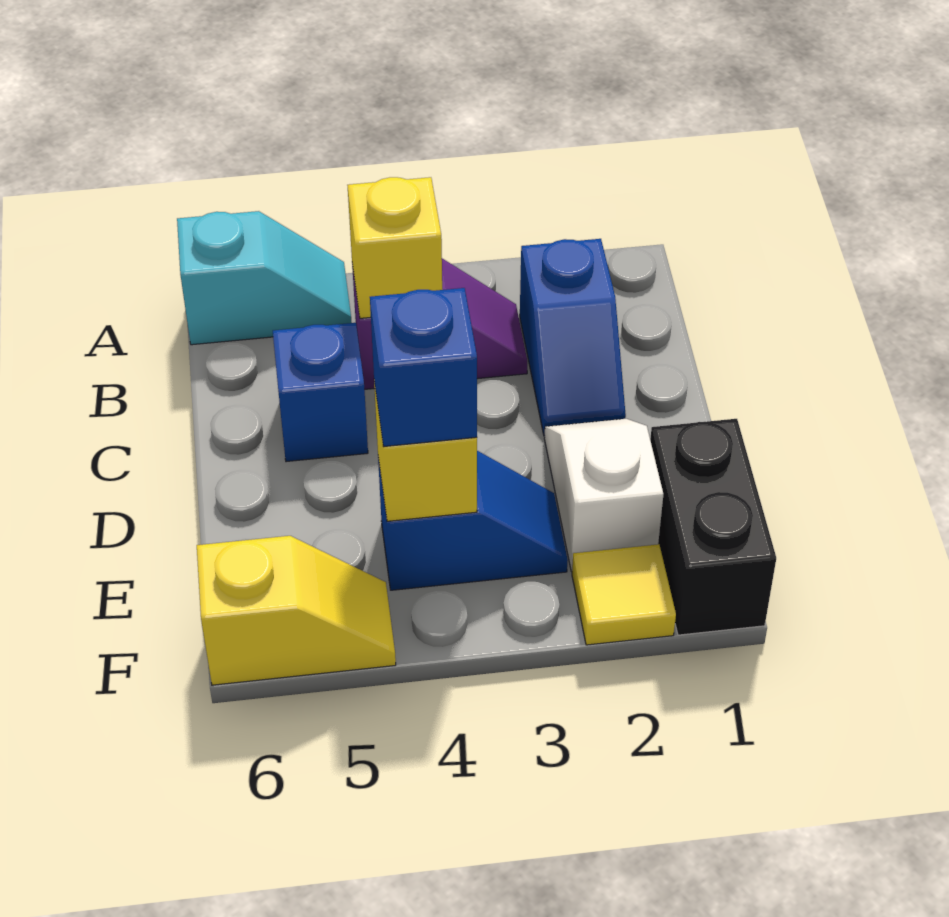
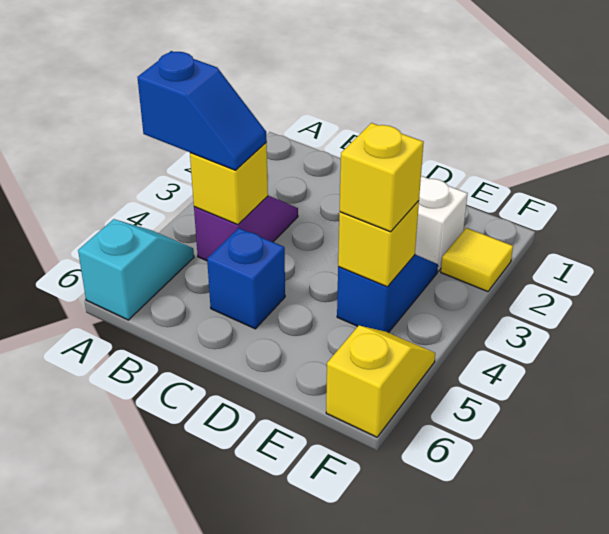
blue 1x2 slope [520,239,626,436] -> blue 1x2 slope moved to [137,51,267,170]
black 1x2 brick [650,419,776,635] -> none
blue 1x1 brick [370,288,477,447] -> yellow 1x1 brick [340,123,424,232]

